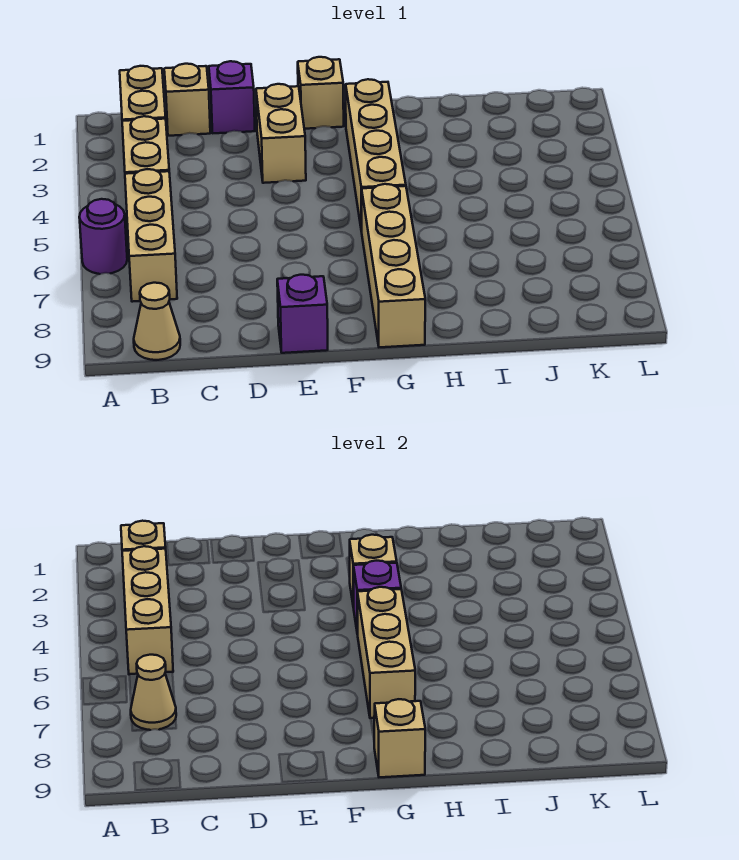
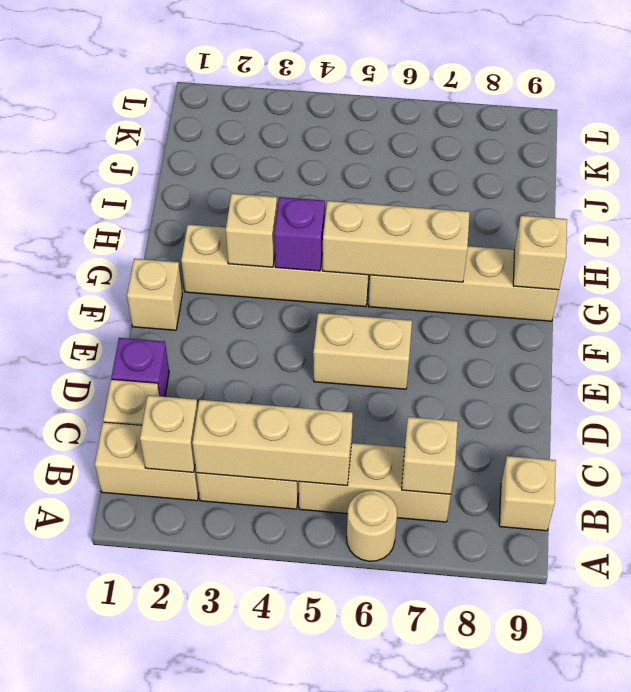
purple 1x1 round brick [79,199,127,274] -> tan 1x1 round brick [347,490,397,561]
tan 1x1 cone [131,655,176,730] -> tan 1x1 brick [402,417,458,495]
tan 1x1 cone [134,283,180,360] -> tan 1x1 brick [499,456,556,531]
tan 1x2 brick [256,84,306,183] -> tan 1x2 brick moved to [313,313,412,389]
purple 1x1 brick [277,275,328,353] -> none

